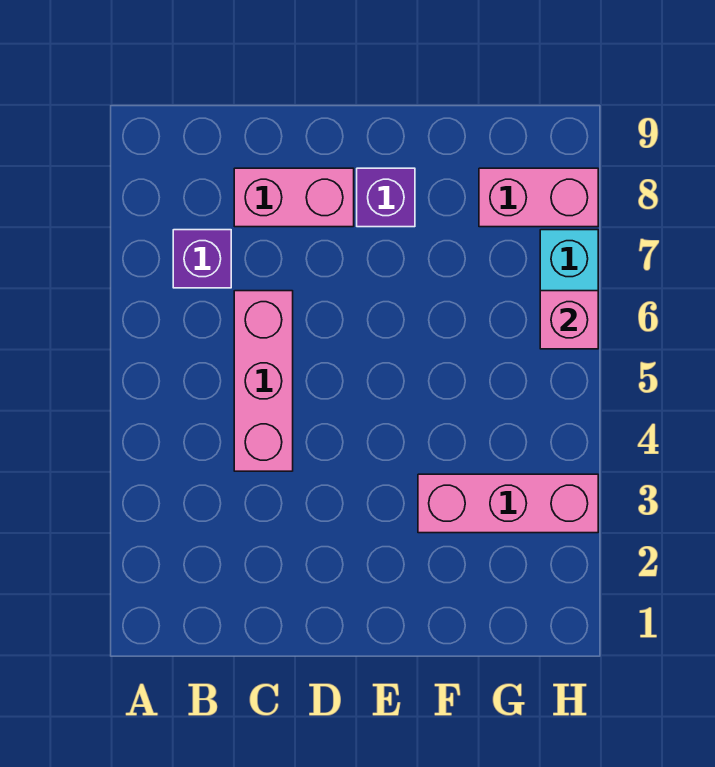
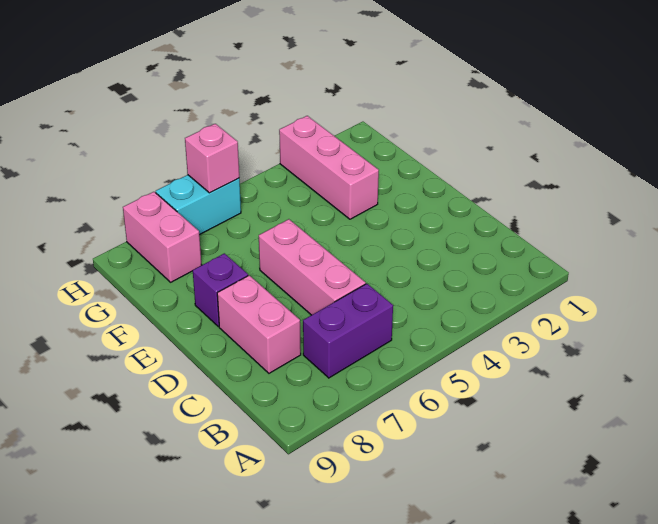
purple 1x1 brick [173,230,231,288] -> purple 1x2 brick [303,284,393,378]
pink 1x3 brick [234,291,293,471] -> pink 1x3 brick turned to [259,219,366,315]

